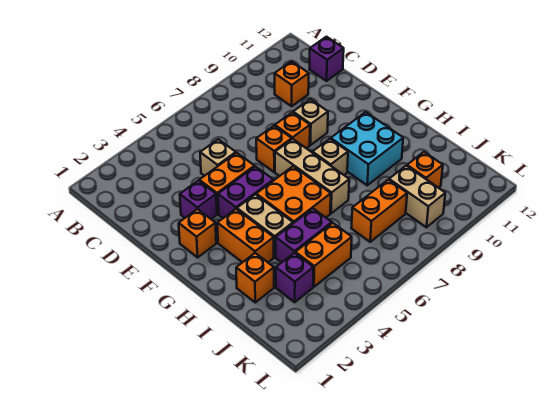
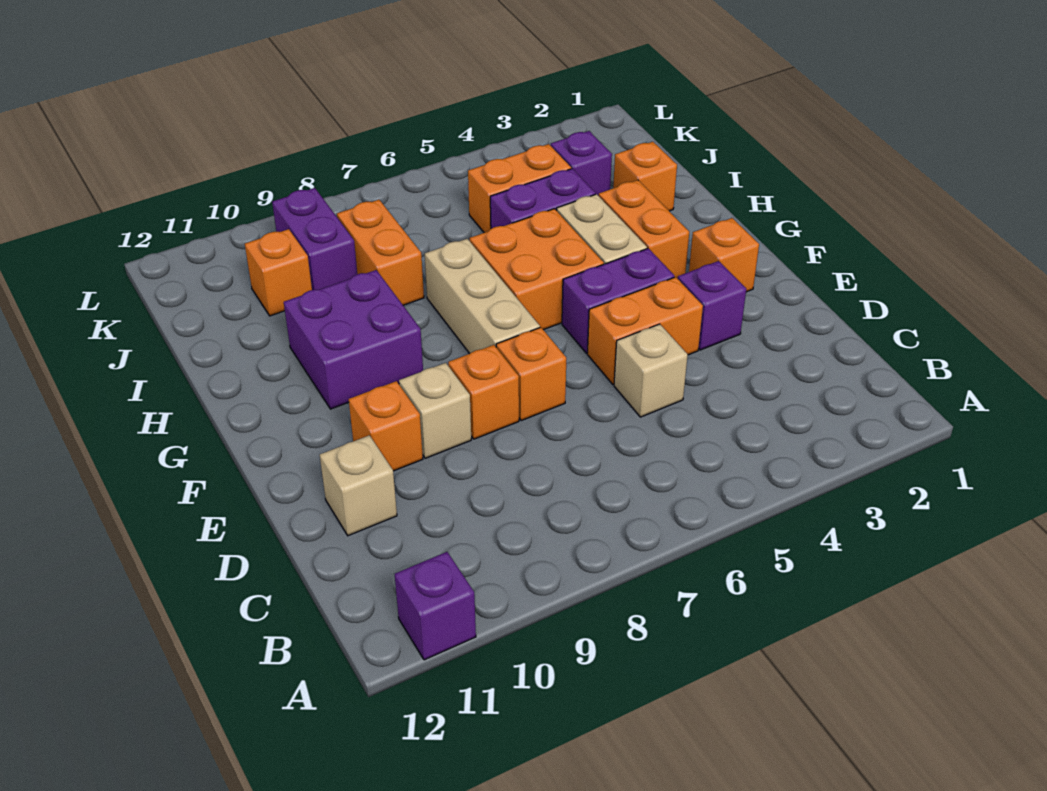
orange 1x1 brick [275,61,309,106] -> orange 1x1 brick moved to [349,381,423,471]
purple 1x1 brick [309,37,344,81] -> purple 1x1 brick moved to [395,552,476,660]
tan 1x1 brick [312,139,348,175] -> tan 1x1 brick moved to [320,435,397,536]
cyan 2x2 brick [331,112,403,185] -> purple 2x2 brick [284,270,423,409]
orange 1x2 brick [351,180,407,242] -> orange 1x2 brick turned to [337,200,424,305]
tan 1x2 brick [389,166,445,227] -> purple 1x2 brick [272,188,357,290]

